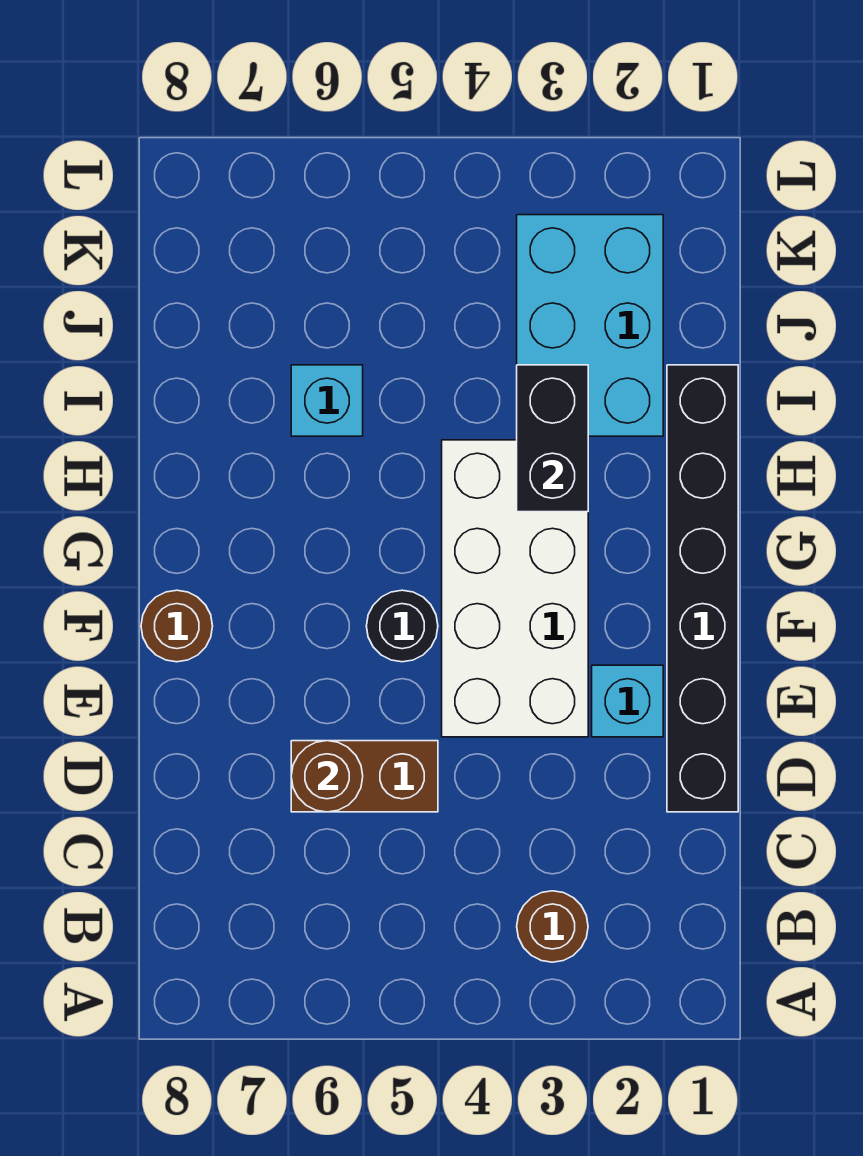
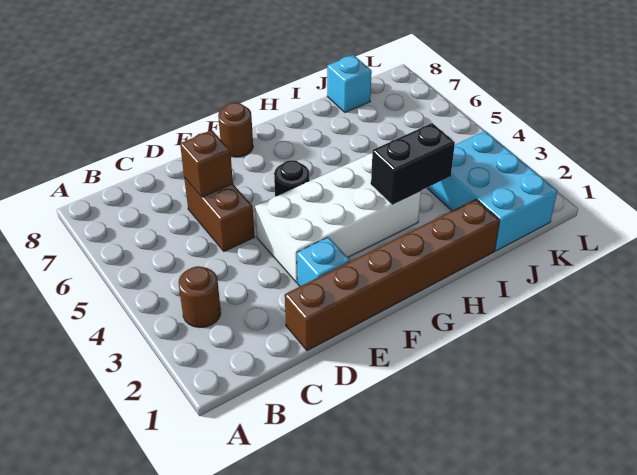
black 1x6 brick [667,365,738,812] -> brown 1x6 brick [285,199,500,351]
brown 1x1 round brick [291,741,363,812] -> brown 1x1 brick [180,130,233,197]
cyan 2x3 brick [517,215,663,436] -> cyan 2x3 brick turned to [427,131,557,251]
cyan 1x1 brick [291,365,363,436] -> cyan 1x1 brick moved to [327,55,372,112]

